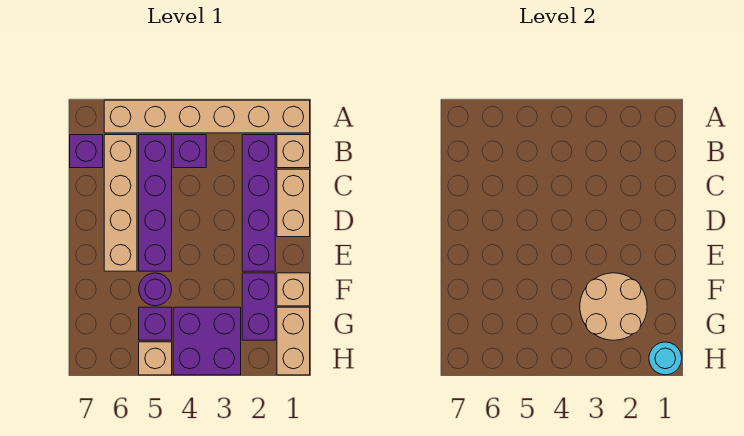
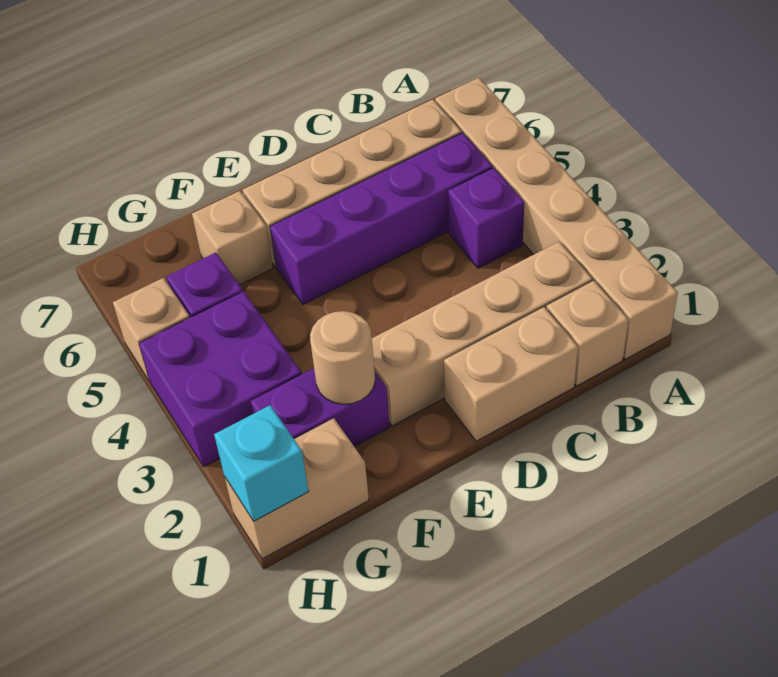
purple 1x4 brick [242,135,275,271] -> tan 1x4 brick [372,242,592,426]
purple 1x1 brick [70,135,103,168] -> none
tan 1x1 brick [277,273,310,306] -> tan 1x1 brick moved to [192,191,273,285]
tan 2x2 round brick [580,273,647,340] -> tan 1x1 round brick [310,311,375,404]
purple 1x1 round brick [139,273,172,306] -> none
cyan 1x1 round brick [649,342,682,375] -> cyan 1x1 brick [214,405,309,521]

